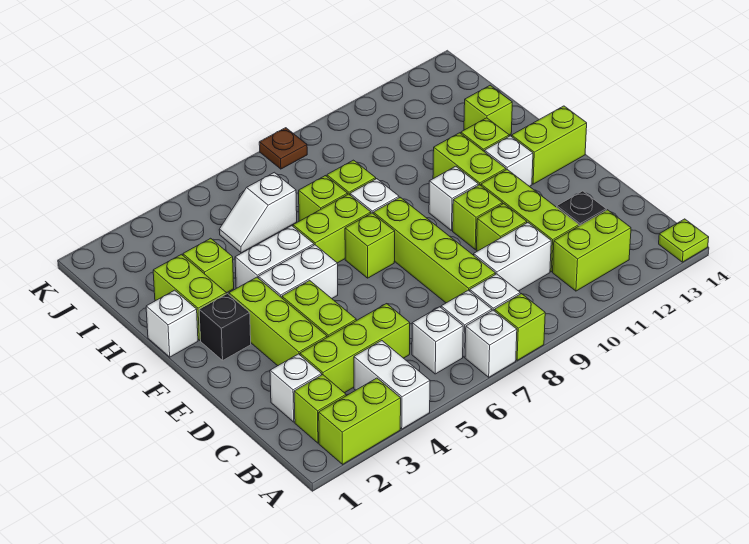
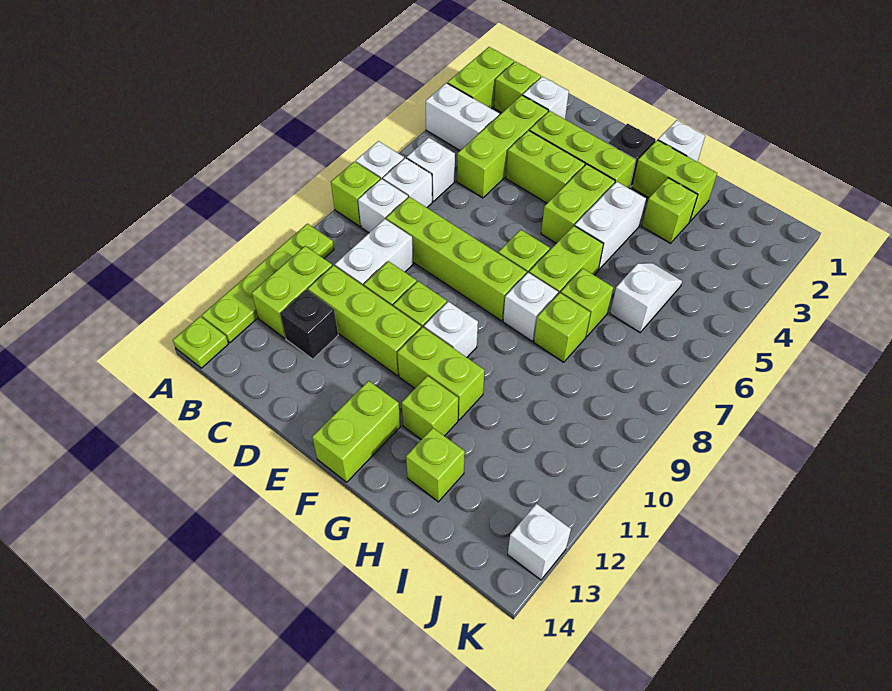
none -> lime 1x4 plate [202,224,334,343]
white 1x2 brick [258,245,338,298] -> lime 1x2 brick [541,164,615,243]
white 1x1 brick [484,136,533,187] -> white 1x1 brick moved to [508,504,571,580]
brown 1x1 plate [259,128,307,169] -> none

